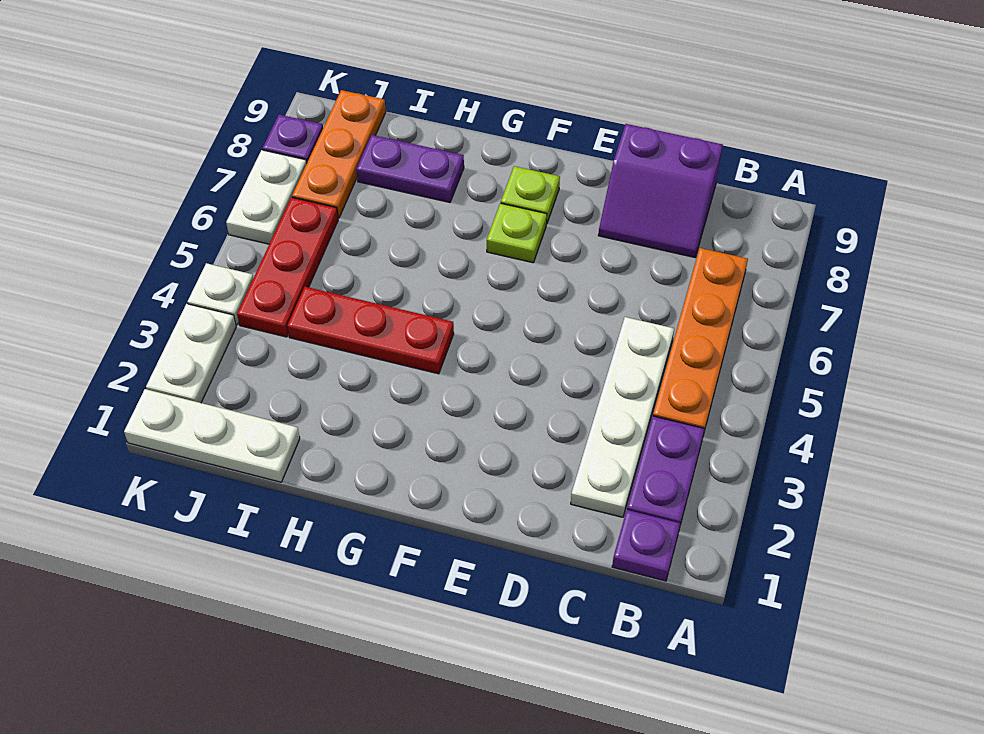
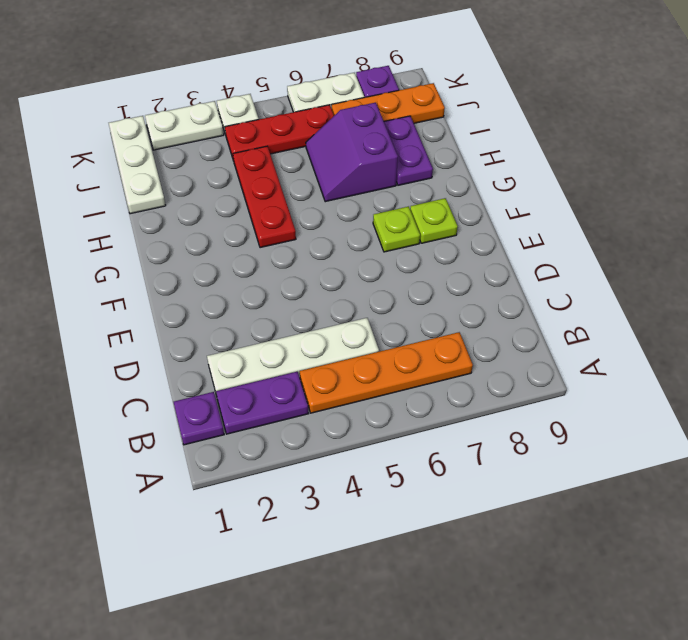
purple 2x2 slope [598,124,723,257] -> purple 2x2 slope moved to [306,103,398,202]

